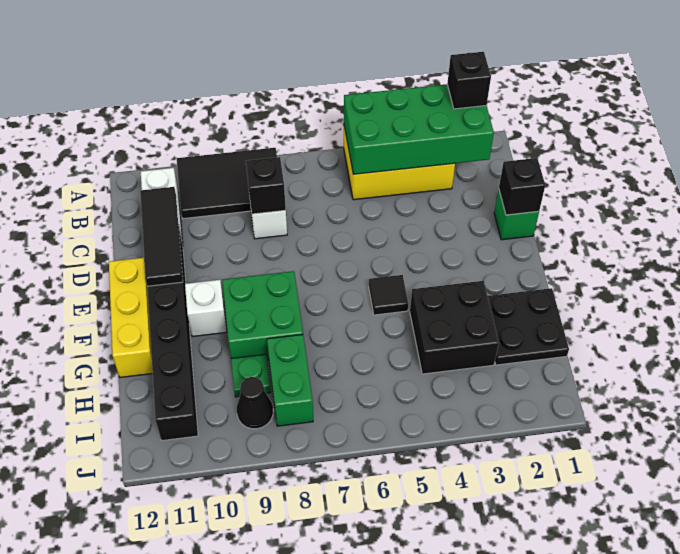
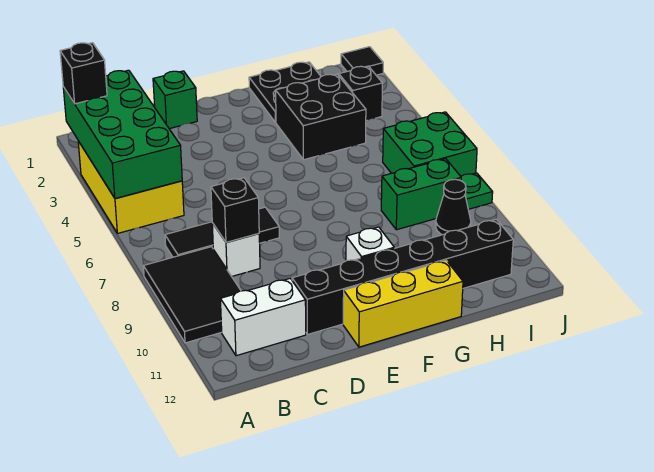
black 1x3 tile [140,187,183,286] -> black 1x3 tile moved to [165,207,279,257]
black 1x1 brick [499,158,545,215] -> black 1x1 brick moved to [339,66,383,121]
black 1x1 tile [369,275,408,315] -> black 1x1 tile moved to [341,47,383,75]
green 2x2 brick [222,271,303,360] -> green 2x2 brick moved to [383,112,477,176]
green 1x1 plate [231,354,271,397] -> green 1x1 plate moved to [461,173,493,209]

